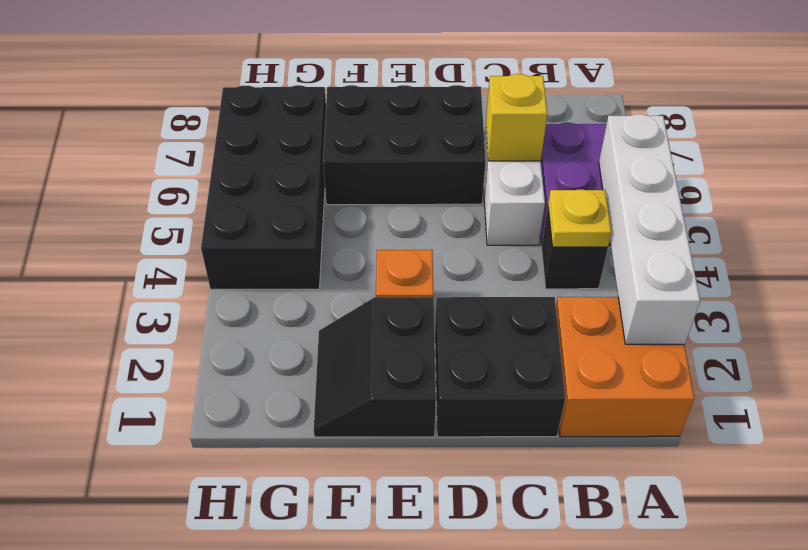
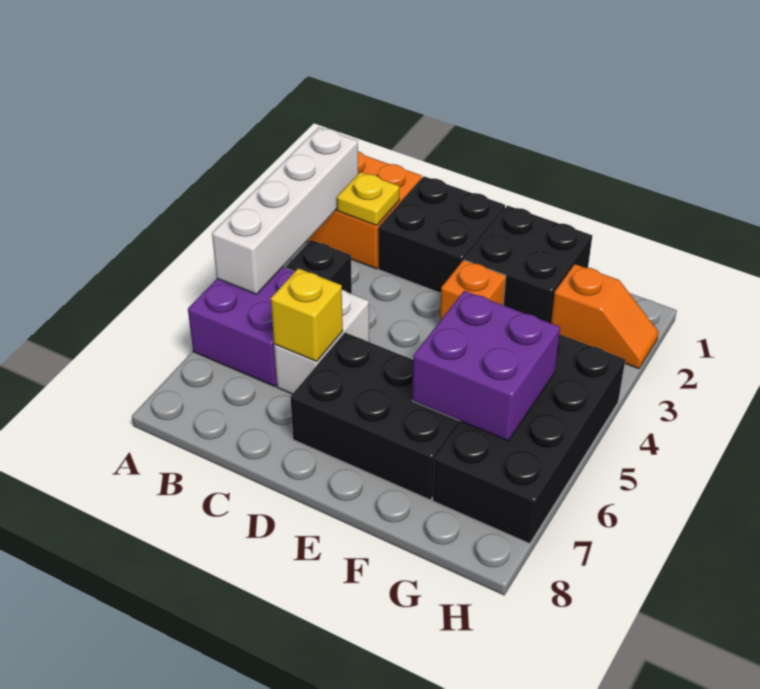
yellow 1x1 plate [548,190,611,247] -> yellow 1x1 plate moved to [337,172,399,225]
black 2x2 slope [314,297,436,437] -> black 2x2 brick [464,205,592,323]
none -> purple 2x2 brick [412,291,560,441]
none -> orange 1x2 slope [551,264,659,369]

